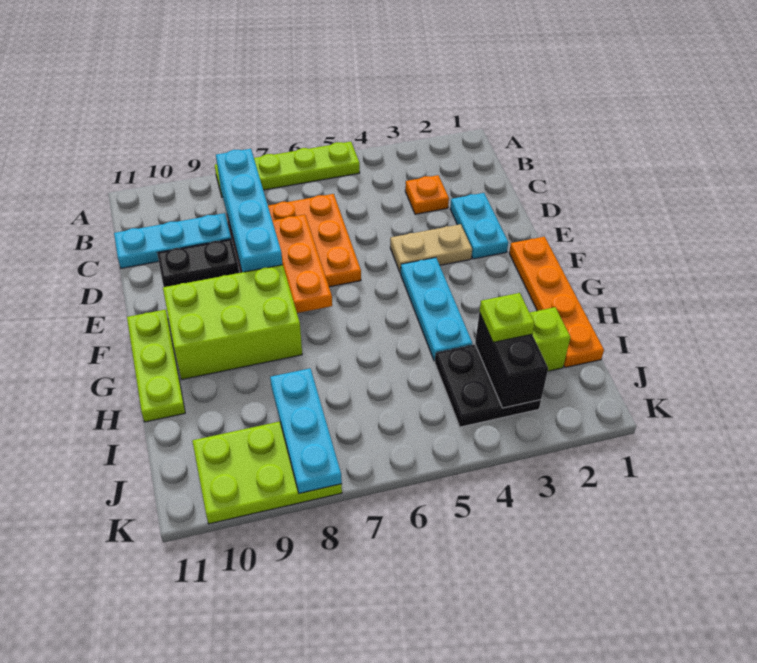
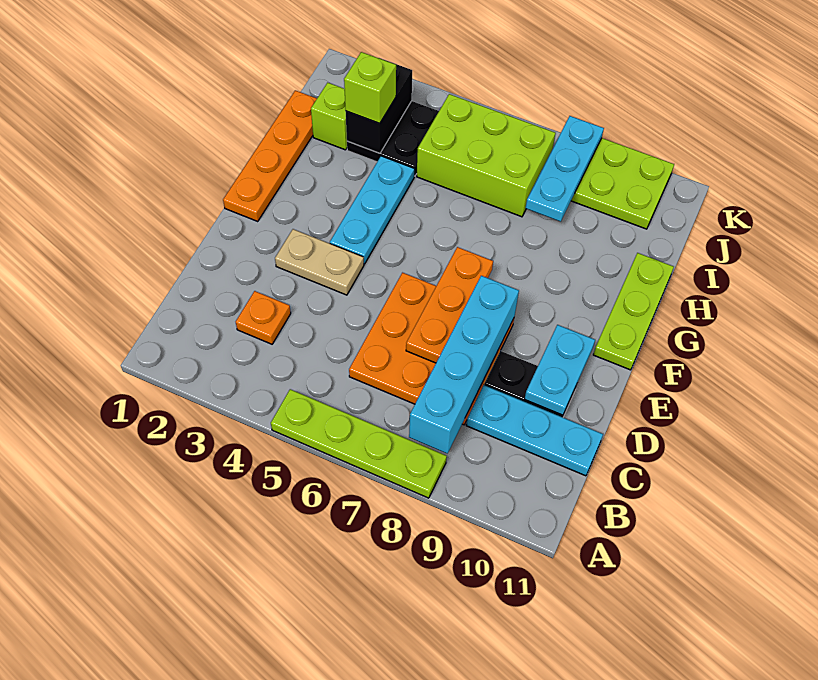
cyan 1x2 plate [450,193,508,259] -> cyan 1x2 plate moved to [525,325,595,415]
lime 2x3 brick [163,265,302,379] -> lime 2x3 brick moved to [417,94,555,217]
lime 1x1 plate [480,293,535,342] -> lime 1x1 brick [344,52,396,123]

